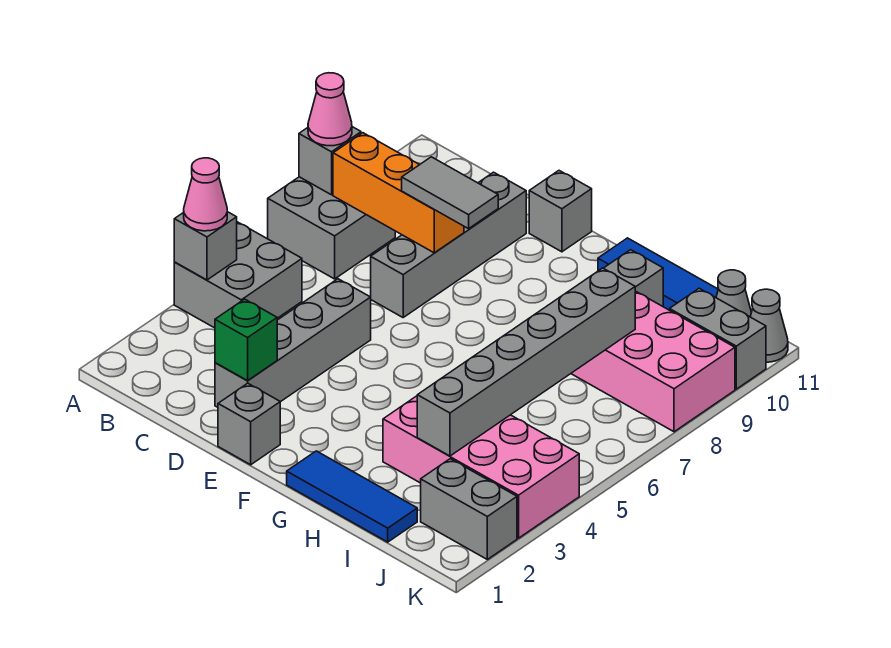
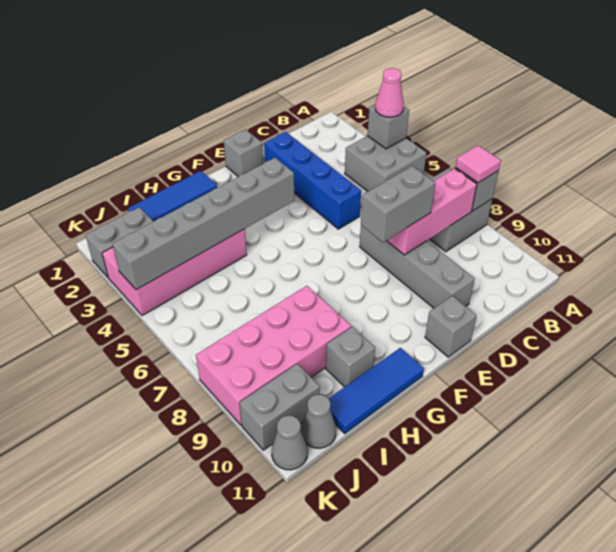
pink 1x1 cone [308,73,352,146] -> pink 1x1 tile [456,145,501,183]
orange 1x3 brick [333,133,464,253] -> pink 1x3 brick [387,168,477,255]
grey 1x4 brick [215,279,371,407] -> blue 1x4 brick [264,132,361,229]
green 1x1 brick [215,299,277,381] -> none
grey 1x2 tile [402,157,498,229] -> grey 1x2 brick [361,166,435,242]
grey 1x6 brick [417,268,635,456] -> grey 1x6 brick turned to [112,158,294,290]

